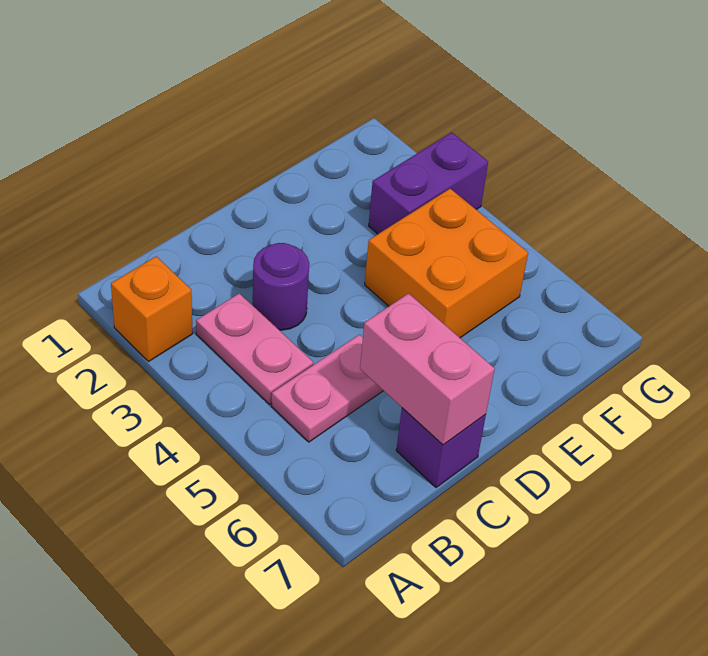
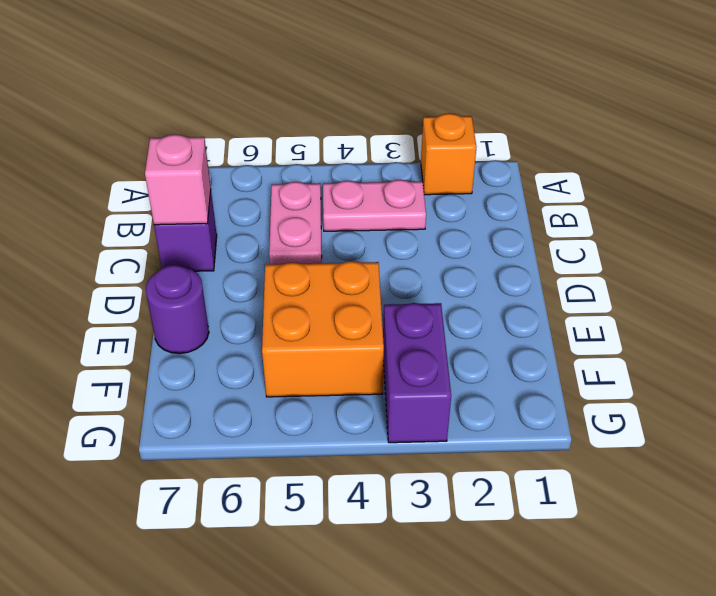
purple 1x1 round brick [253,243,309,330] -> purple 1x1 round brick moved to [146,265,209,354]
pink 1x2 brick [360,293,495,445] -> pink 1x1 brick [145,134,211,225]

